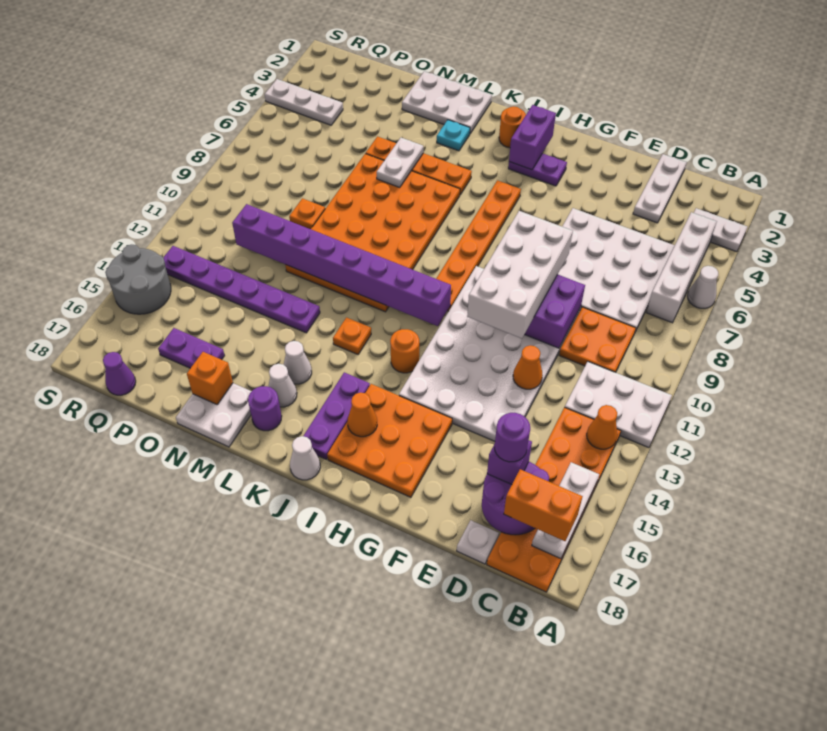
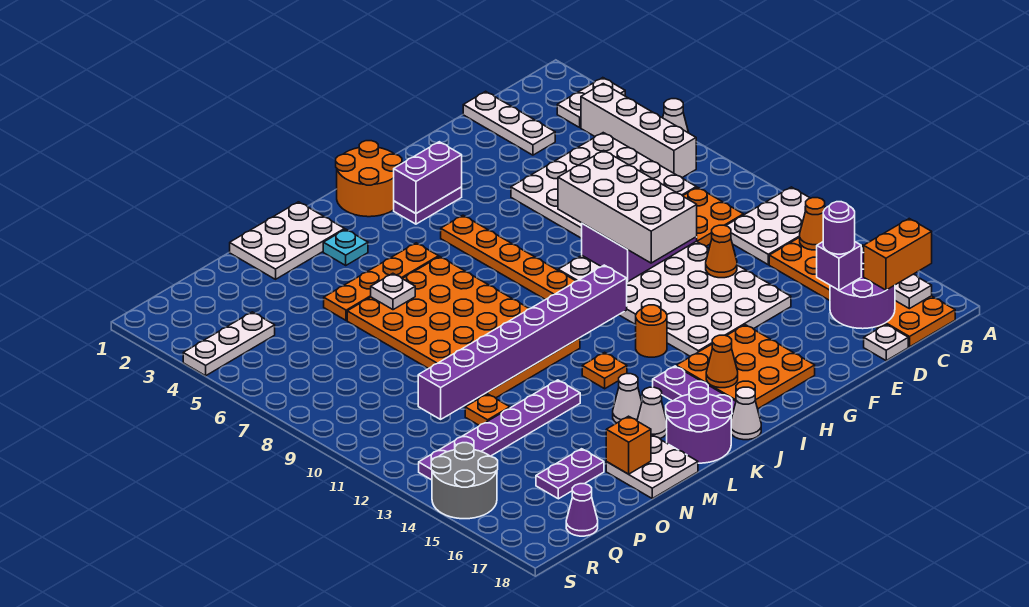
purple 1x2 brick [509,105,556,170] -> purple 1x2 brick turned to [394,142,462,213]
orange 1x1 round brick [499,106,526,148] -> orange 2x2 round brick [336,141,402,217]
purple 1x1 round brick [248,386,282,431] -> purple 2x2 round brick [666,387,732,463]
white 1x2 plate [377,138,423,187] -> white 1x1 plate [371,273,415,310]
orange 1x1 plate [289,198,325,229] -> orange 1x1 plate moved to [465,394,510,426]

